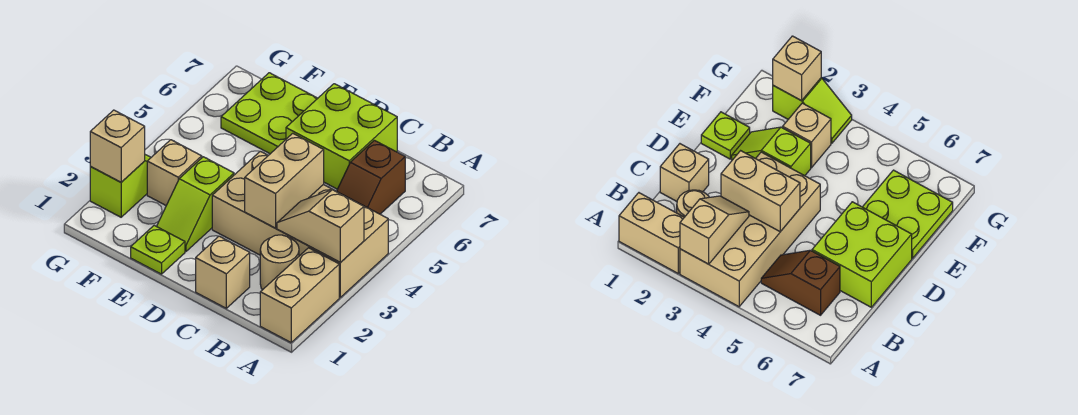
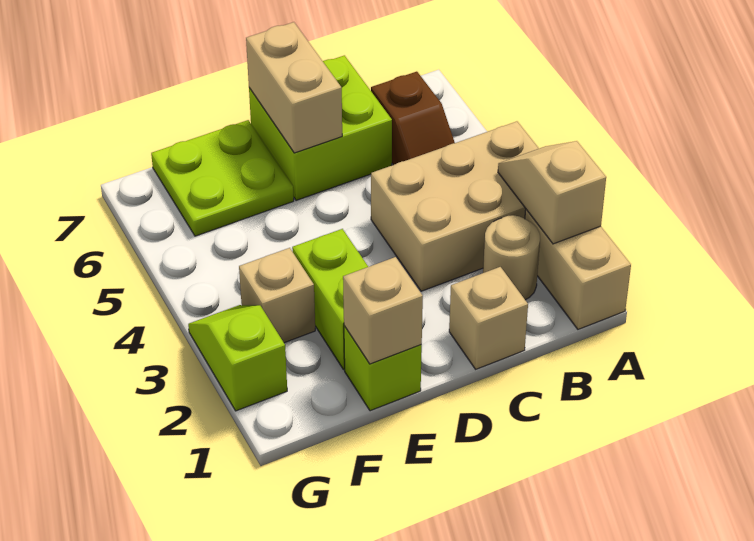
tan 2x4 brick [212,151,388,297] -> tan 2x3 brick [371,121,539,291]
tan 1x2 slope [277,190,364,263] -> tan 1x2 slope turned to [498,141,606,244]
tan 1x2 brick [245,133,324,228] -> tan 1x2 brick moved to [246,22,342,153]
lime 1x1 plate [131,225,185,274] -> lime 1x1 brick [344,326,422,411]
lime 1x2 slope [157,157,234,251] -> lime 1x2 brick [292,229,368,370]
tan 1x1 brick [90,110,145,182] -> tan 1x1 brick moved to [343,257,423,364]

